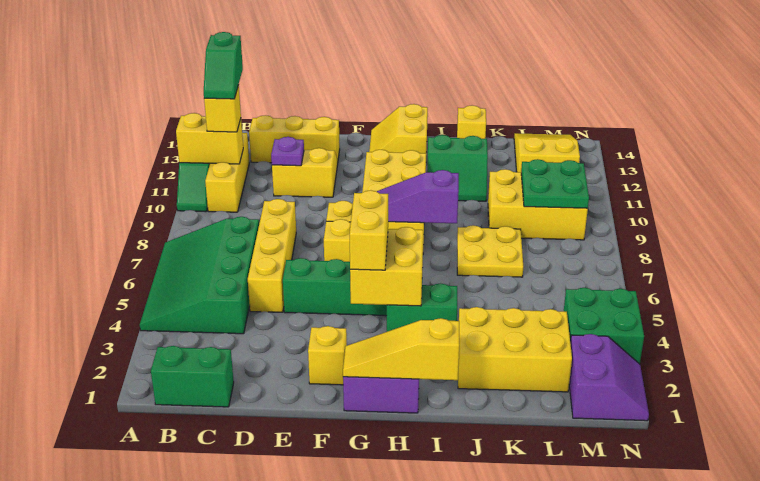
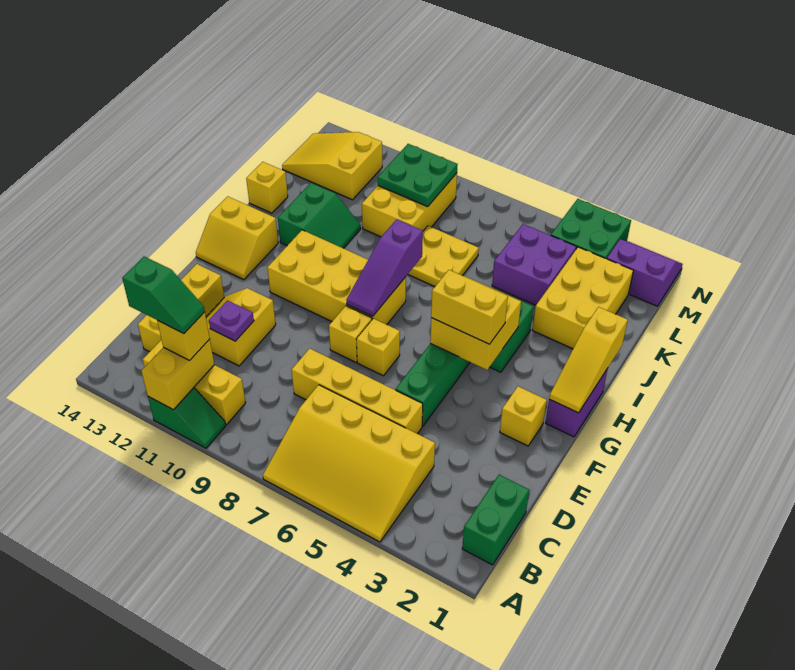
green 3x4 slope [140,217,259,334] -> yellow 3x4 slope [263,385,435,542]
none -> purple 2x2 brick [492,224,576,305]

